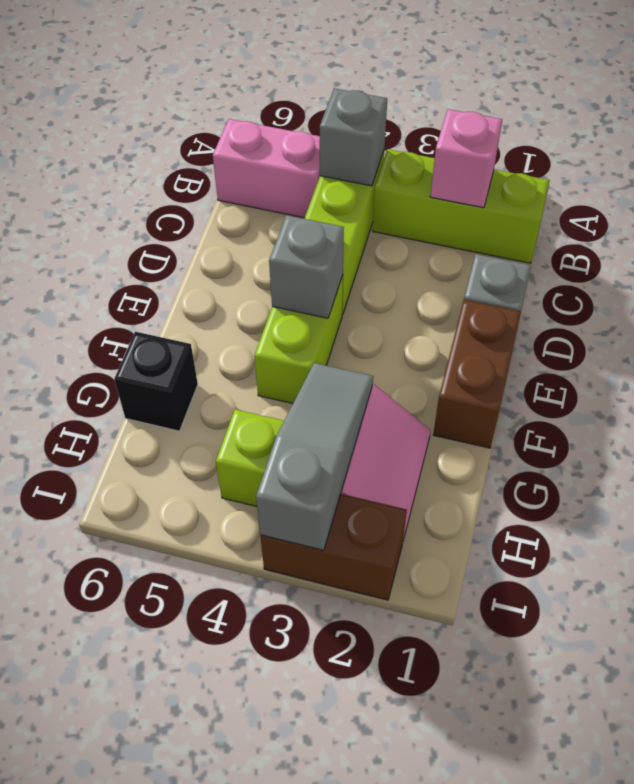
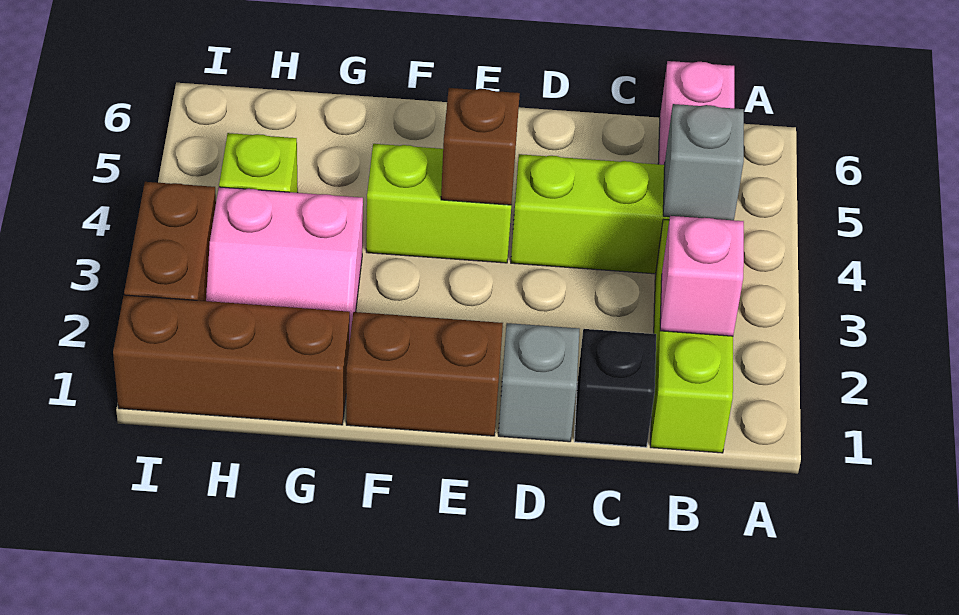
grey 1x1 brick [269,215,344,318] -> brown 1x1 brick [441,88,520,205]
none -> brown 1x3 brick [113,295,350,425]
grey 1x3 slope [256,363,373,550] -> none
black 1x1 brick [114,332,198,431] -> black 1x1 brick moved to [574,329,656,447]

